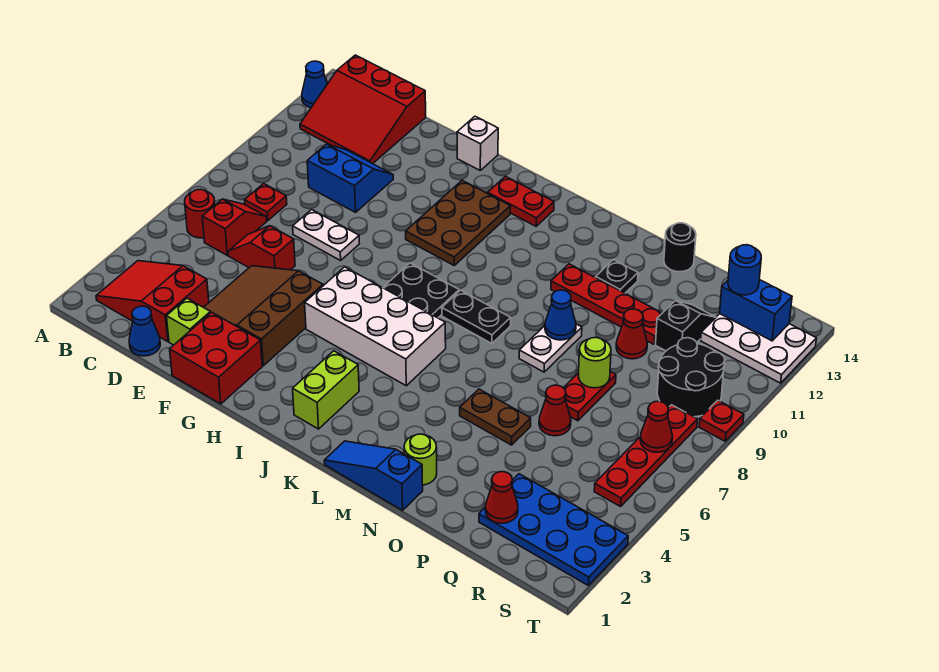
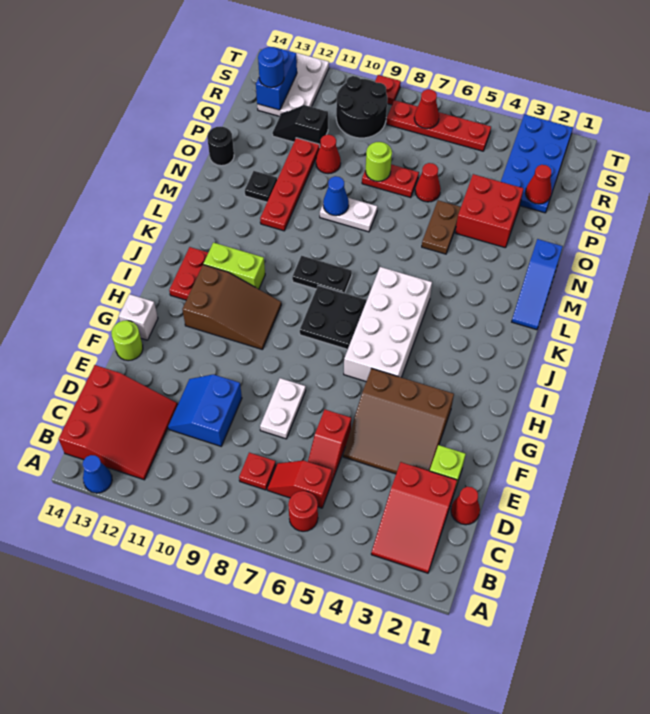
blue 1x1 cone [129,306,160,356] -> red 1x1 cone [451,487,480,525]
red 2x2 brick [170,312,262,404] -> red 2x2 brick moved to [455,174,524,248]
brown 2x3 plate [406,180,510,265] -> brown 2x3 slope [182,264,281,349]
lime 1x2 brick [293,351,359,429] -> lime 1x2 brick moved to [204,243,265,289]
black 1x2 plate [442,290,511,344] -> black 1x2 plate turned to [292,256,352,293]
lime 1x1 round brick [404,434,437,485] -> lime 1x1 round brick moved to [111,320,143,361]

